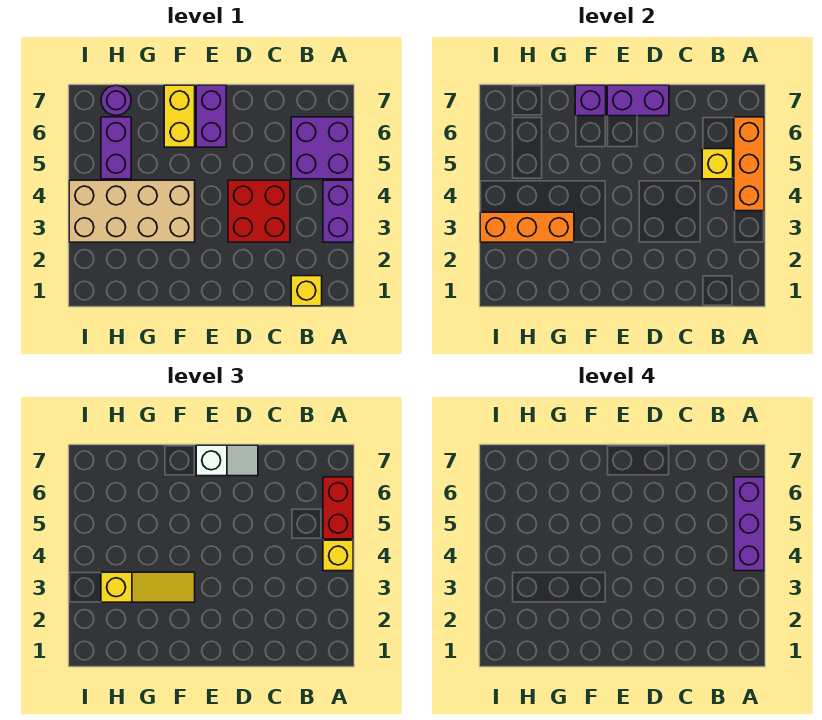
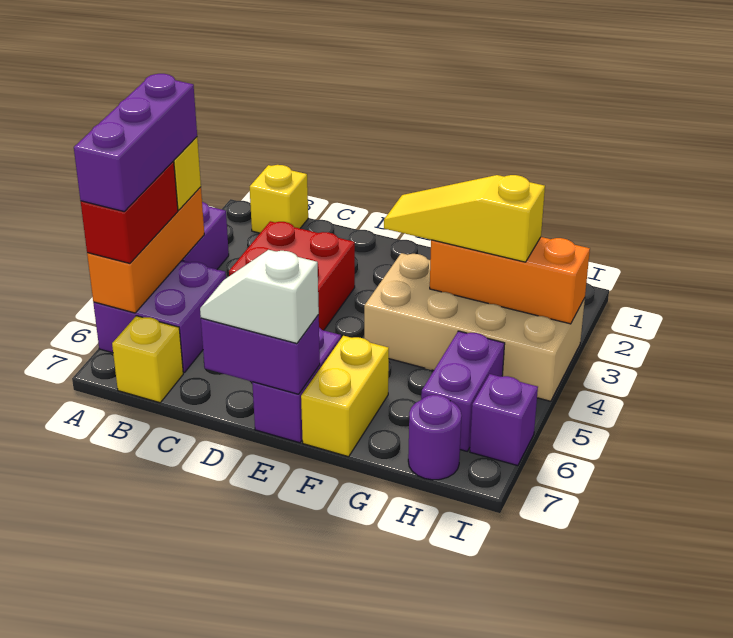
yellow 1x1 brick [702,149,733,179] -> yellow 1x1 brick moved to [112,316,183,403]
purple 1x1 brick [575,85,606,116] -> purple 1x1 brick moved to [470,374,538,466]

